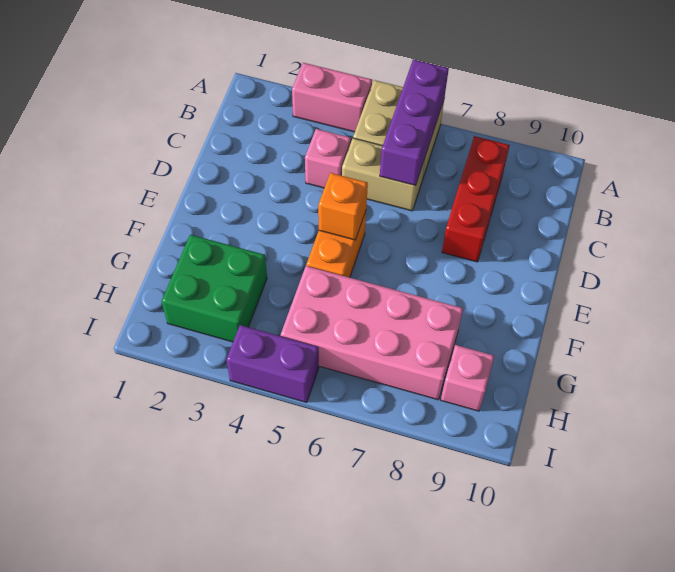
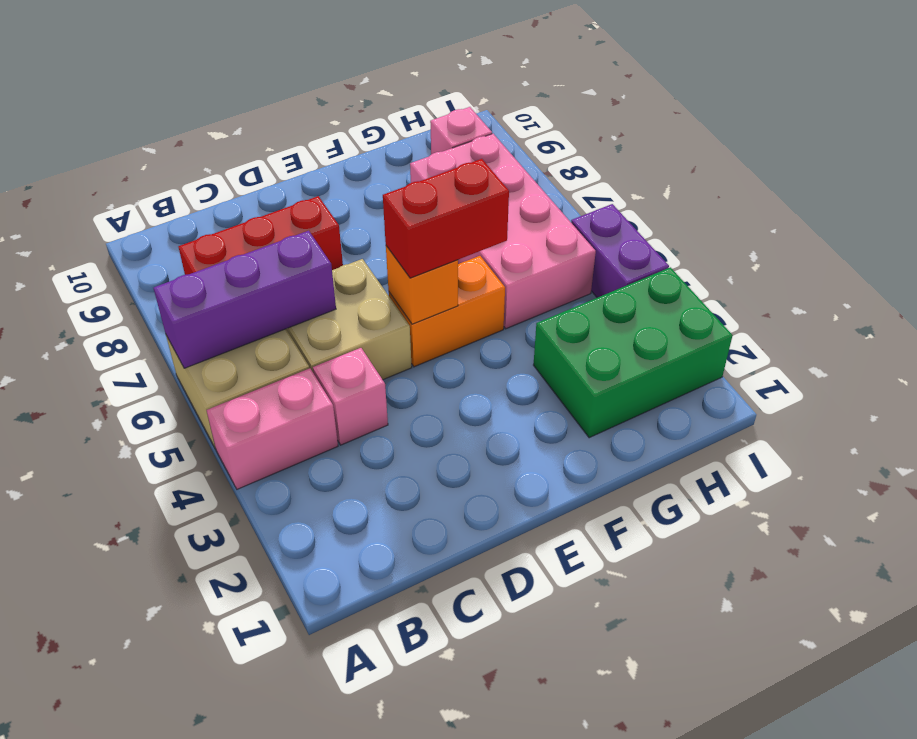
pink 1x2 brick [292,63,372,132] -> pink 1x2 brick turned to [207,368,338,489]
tan 1x2 brick [342,138,425,211] -> tan 2x2 brick [286,259,412,380]
none -> red 1x2 brick [383,159,509,278]
green 2x2 brick [162,235,267,342] -> green 2x3 brick [534,267,733,438]

